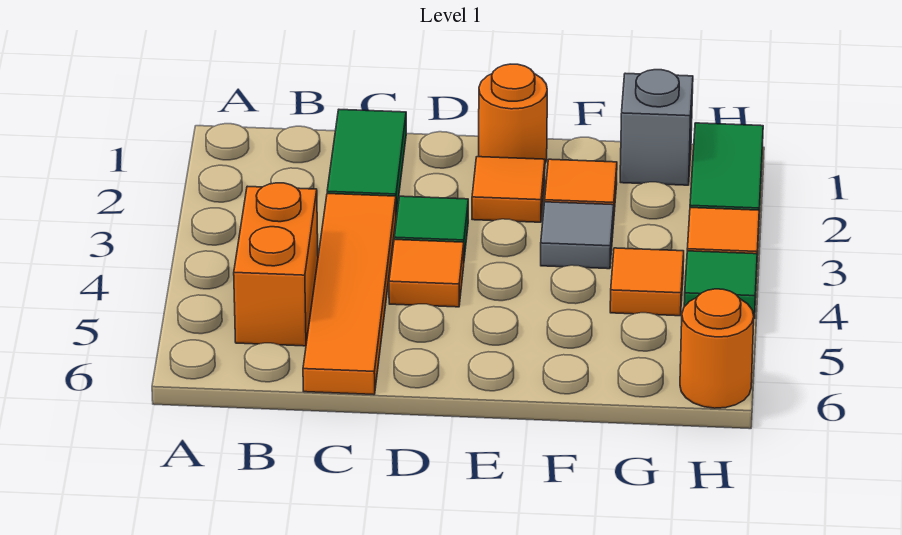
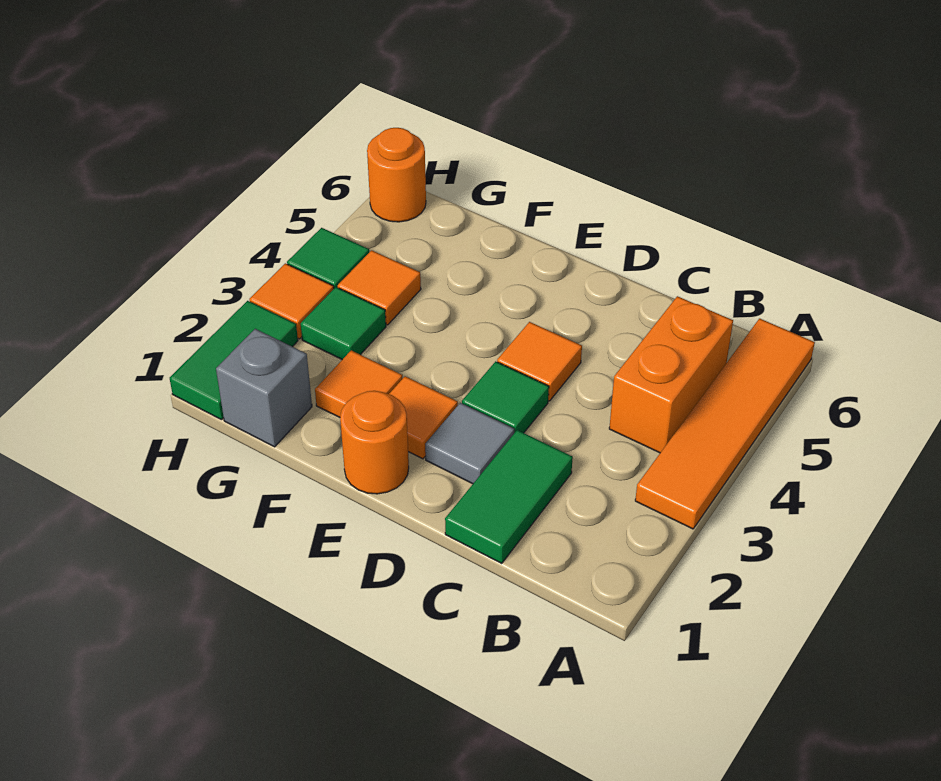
orange 1x4 tile [303,194,396,395] -> orange 1x4 tile moved to [635,319,815,529]
grey 1x1 tile [541,202,614,269] -> grey 1x1 tile moved to [425,403,514,484]
none -> green 1x1 tile [301,287,386,359]

